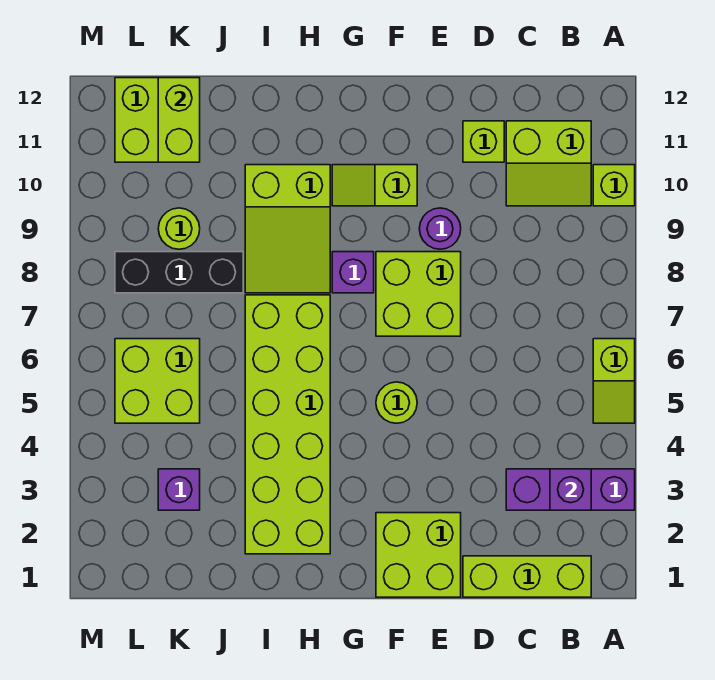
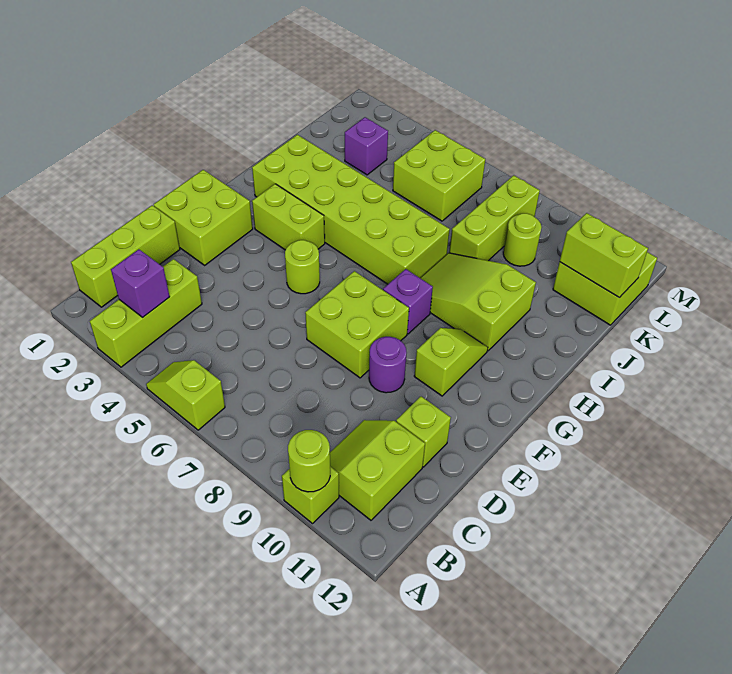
purple 1x3 brick [506,469,635,510] -> lime 1x3 brick [90,259,202,367]
none -> lime 1x1 round brick [288,430,330,492]
none -> lime 1x2 brick [252,184,325,250]
black 1x3 brick [115,252,243,293] -> lime 1x3 brick [449,175,540,261]

